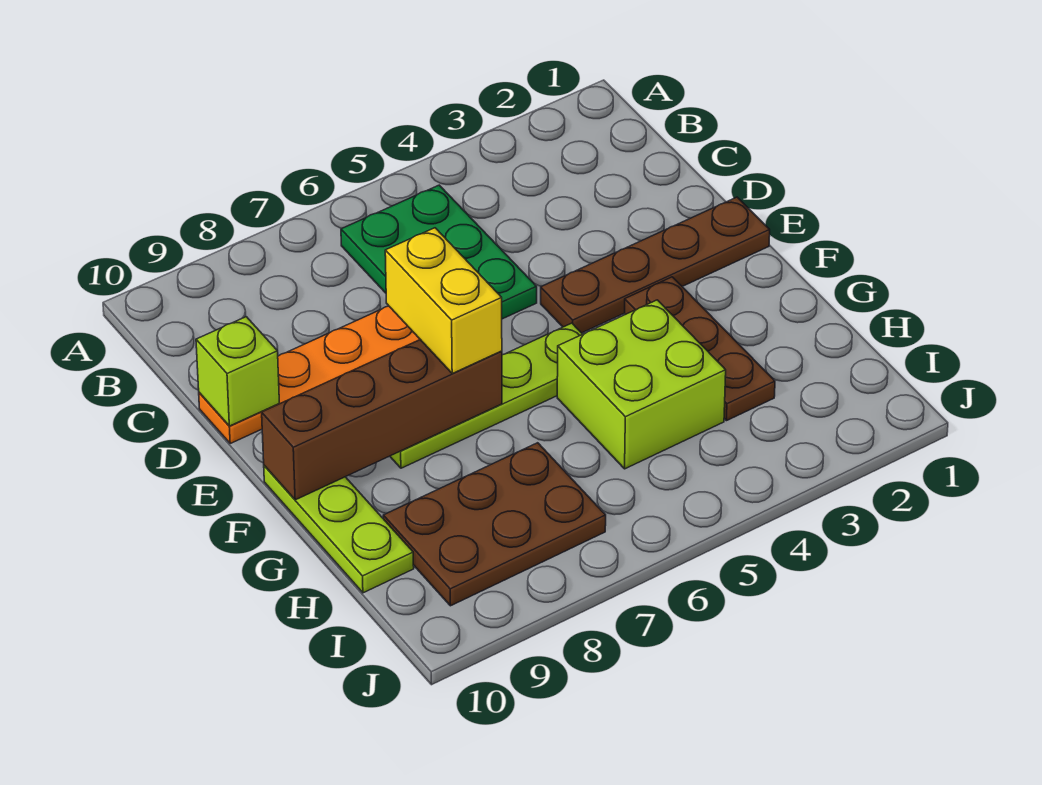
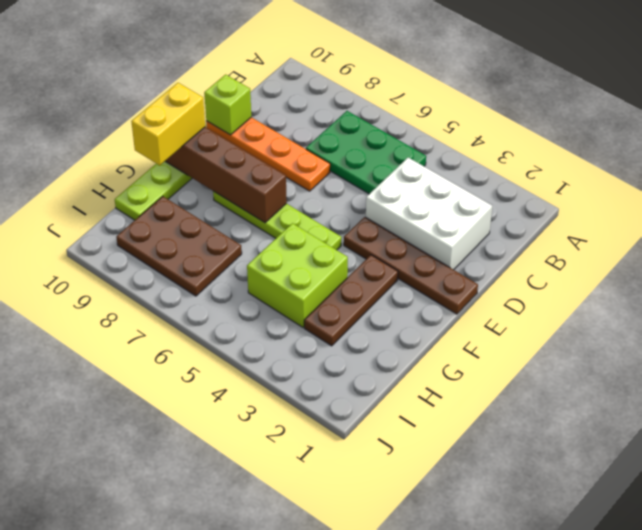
green 2x3 plate [341,185,537,319] -> green 2x3 plate turned to [306,111,426,194]
none -> white 2x3 brick [366,158,492,270]
yellow 1x2 brick [385,228,502,373] -> yellow 1x2 brick moved to [131,83,205,165]

